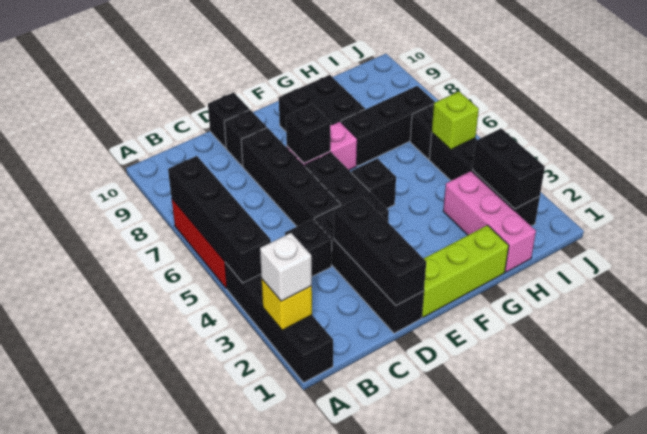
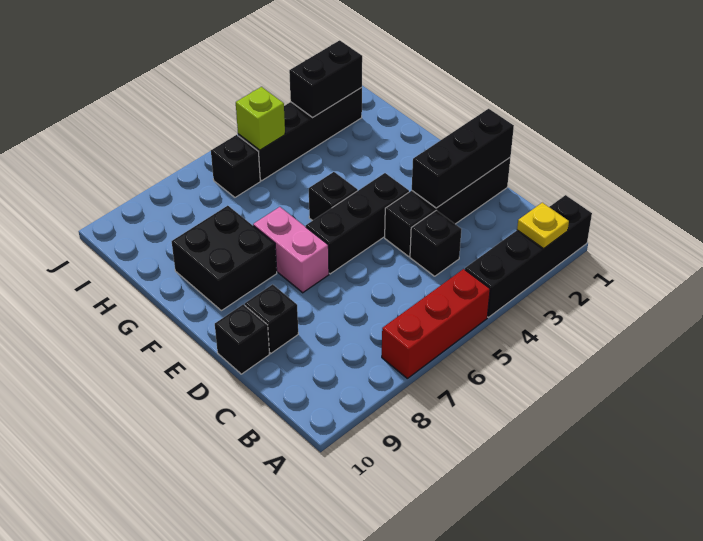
yellow 1x1 brick [262,279,312,330] -> yellow 1x1 plate [517,202,569,249]
white 1x1 brick [260,233,312,301] -> none
black 1x4 brick [168,156,271,283] -> none
black 1x4 brick [241,128,341,226] -> none
lime 1x3 brick [422,225,509,317] -> none
black 1x1 brick [286,104,330,163] -> none
black 1x3 brick [341,86,435,166] -> none
pink 1x3 brick [443,171,536,272] -> none

